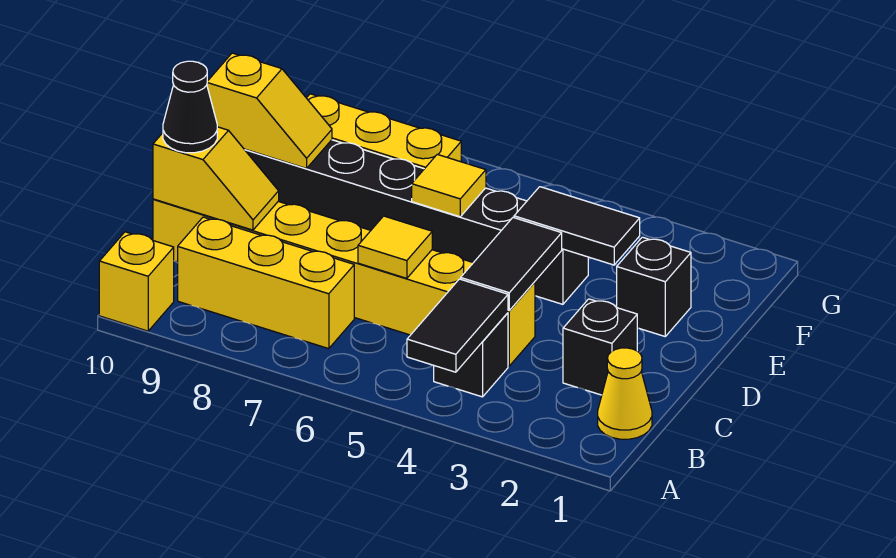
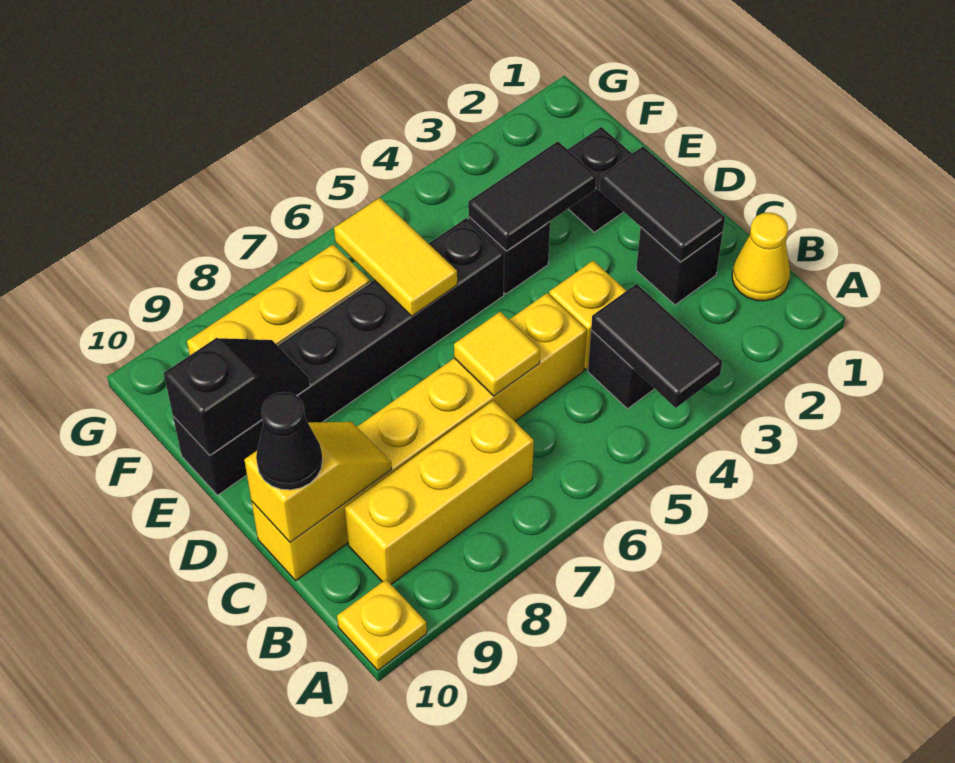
yellow 1x1 brick [99,232,174,331] -> yellow 1x1 plate [337,580,427,670]
black 1x2 tile [461,218,562,311] -> black 1x2 tile moved to [600,147,725,262]
yellow 1x1 tile [412,154,486,217] -> yellow 1x2 tile [334,198,457,316]
yellow 1x2 slope [207,53,332,169] -> black 1x2 slope [164,338,310,455]

